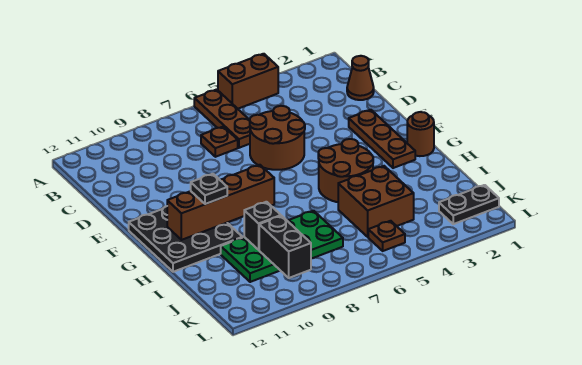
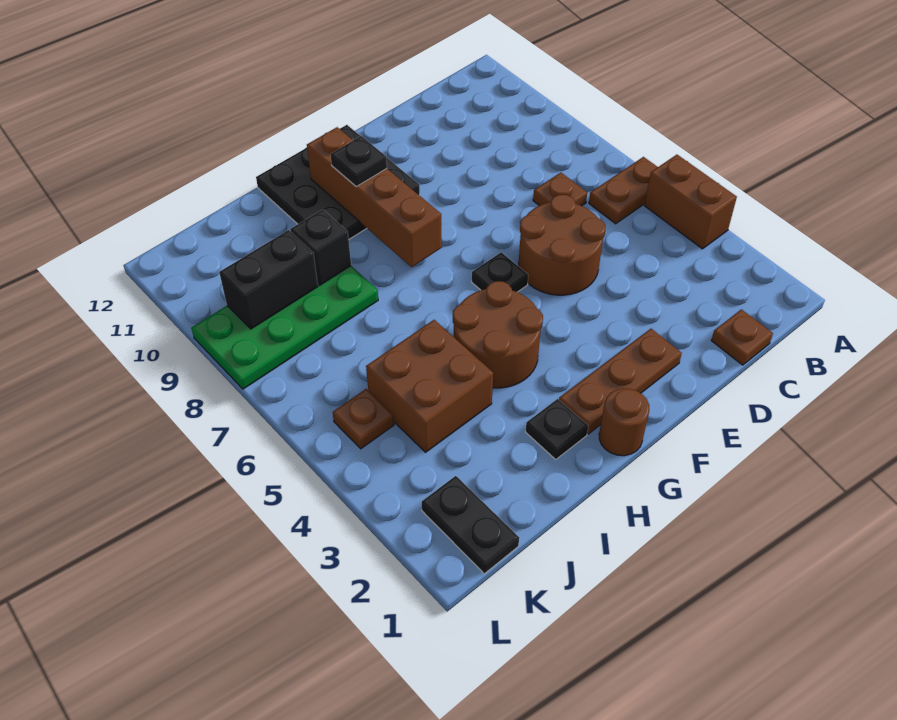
brown 1x3 plate [194,89,250,148] -> brown 1x2 plate [589,157,658,224]
brown 1x1 cone [347,56,374,100] -> brown 1x1 plate [711,309,773,365]
none -> black 1x1 plate [472,252,528,292]
none -> black 1x1 plate [526,399,588,459]
green 2x4 plate [221,211,343,282] -> green 2x4 plate turned to [191,266,378,389]

